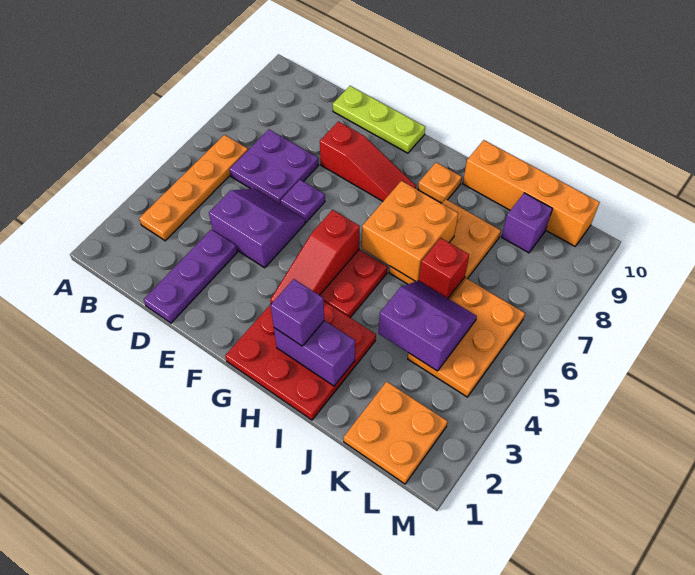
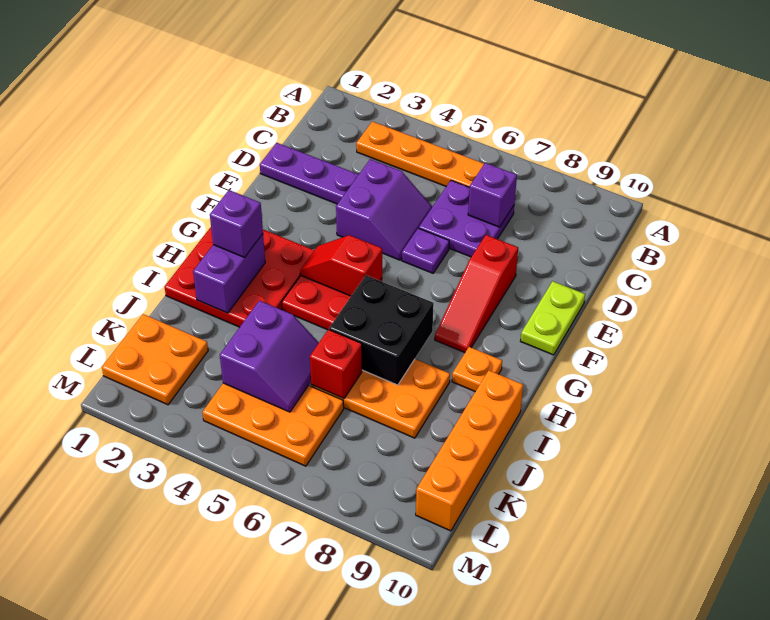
lime 1x3 plate [333,86,425,153] -> lime 1x2 plate [521,281,585,355]
red 1x3 slope [270,210,360,304] -> red 1x2 slope [300,235,382,296]
orange 2x2 brick [362,181,458,281] -> black 2x2 brick [329,275,434,385]
purple 1x1 brick [502,193,553,253] -> purple 1x1 brick moved to [468,163,517,227]

